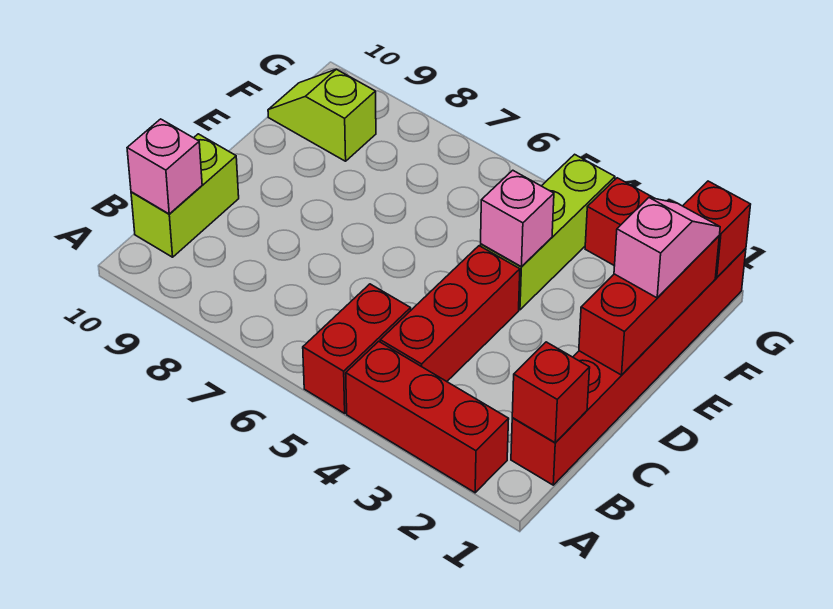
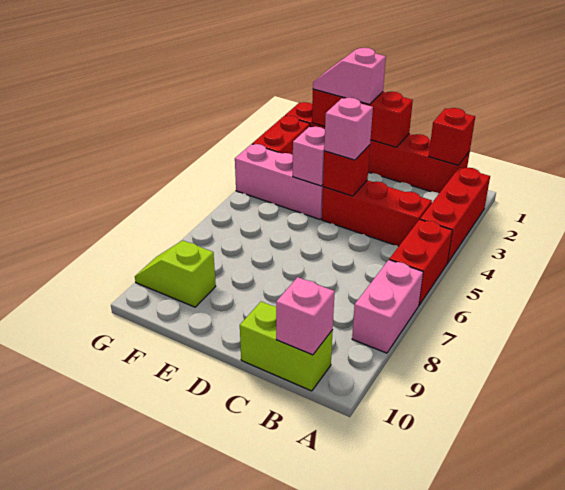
red 1x2 brick [303,284,411,413] -> red 1x2 brick turned to [389,219,452,305]
none -> pink 1x2 brick [352,260,423,353]
none -> pink 1x1 brick [324,98,373,160]
lime 1x3 brick [481,154,615,310] -> pink 1x3 brick [235,144,323,219]
lime 1x2 slope [268,69,376,161] -> lime 1x2 slope turned to [135,240,216,307]
red 1x1 brick [683,181,751,278] -> red 1x1 brick moved to [323,145,370,196]

